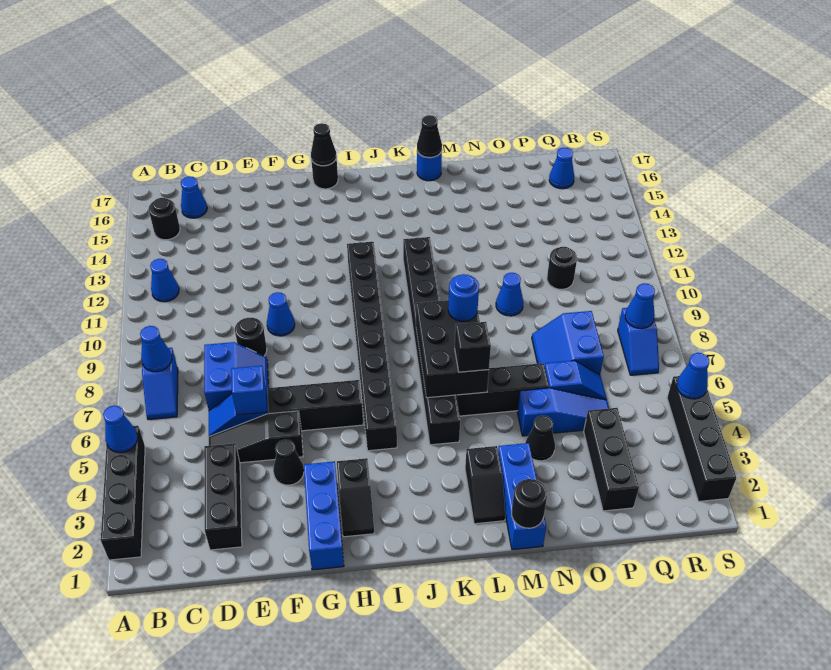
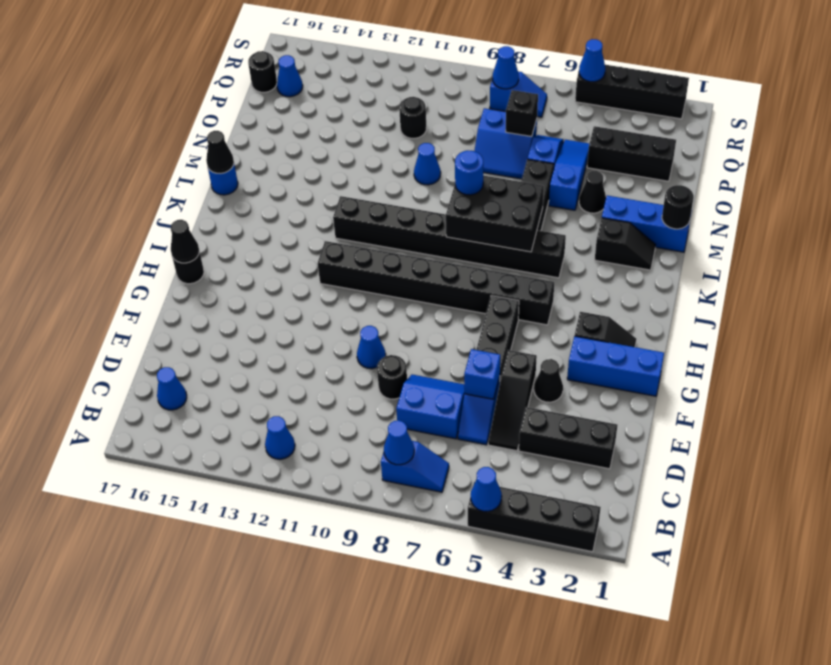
black 1x1 round brick [149,198,180,240] -> black 1x1 round brick moved to [248,51,277,92]
black 1x1 brick [455,322,491,372] -> black 1x1 brick moved to [506,90,538,137]

